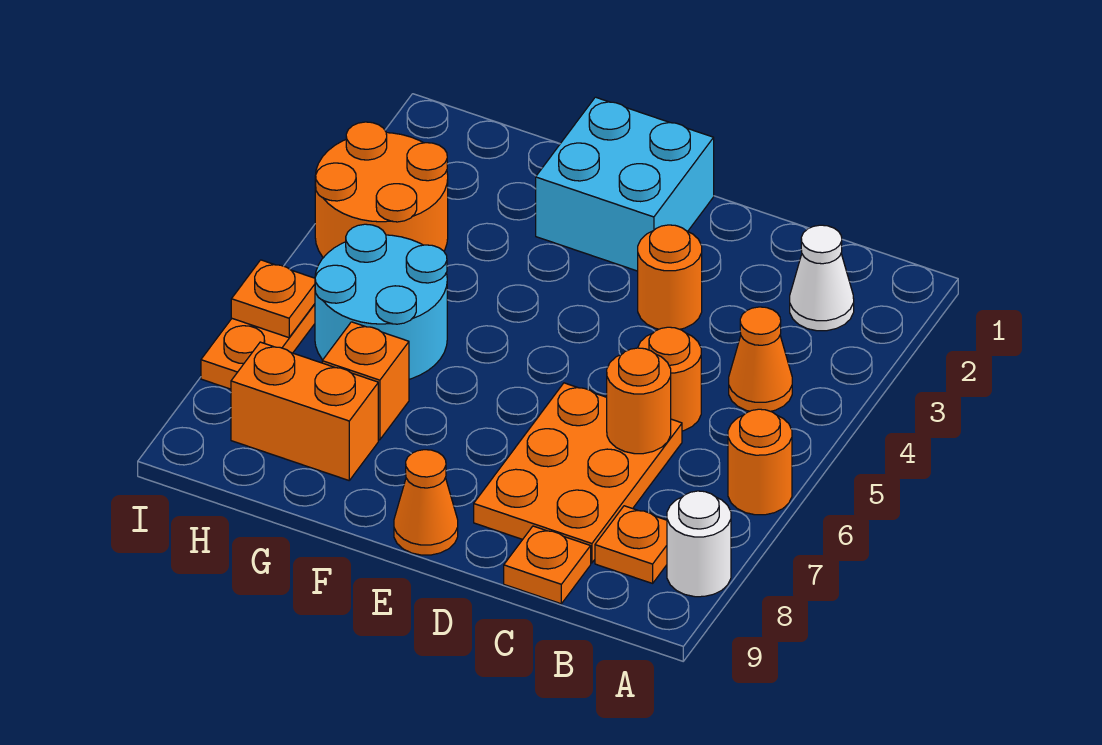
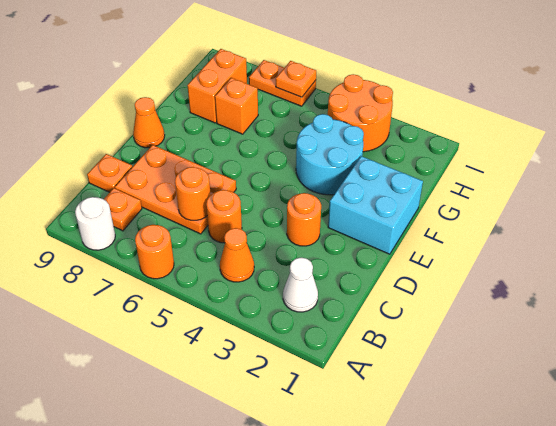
cyan 2x2 round brick [315,224,447,379] -> cyan 2x2 round brick moved to [296,114,364,195]

